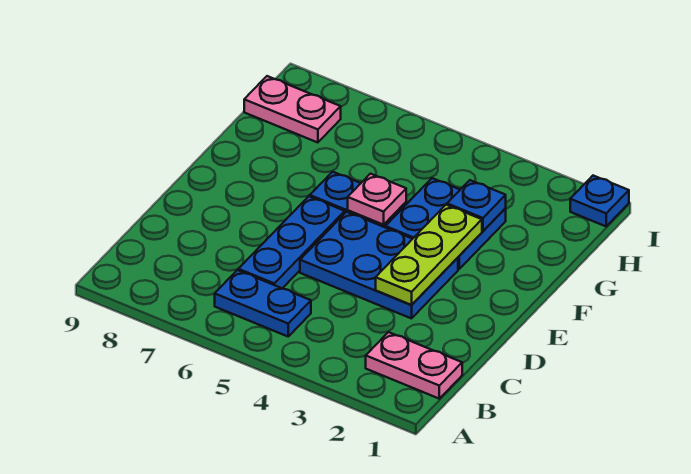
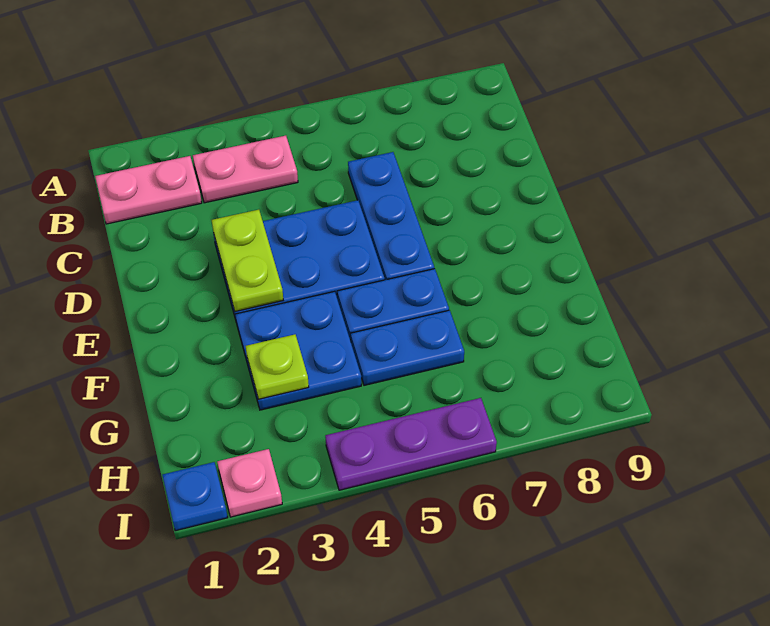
blue 1x2 plate [215,270,311,336] -> blue 1x2 plate moved to [351,310,464,385]
lime 1x3 plate [376,205,482,305] -> lime 1x2 plate [212,210,283,312]
pink 1x1 plate [348,174,406,225] -> pink 1x1 plate moved to [217,449,282,517]
blue 1x1 plate [447,180,506,231] -> lime 1x1 plate [246,334,309,399]
pink 1x2 plate [244,76,341,143] -> pink 1x2 plate moved to [193,136,298,203]
none -> purple 1x3 plate [325,398,497,490]

